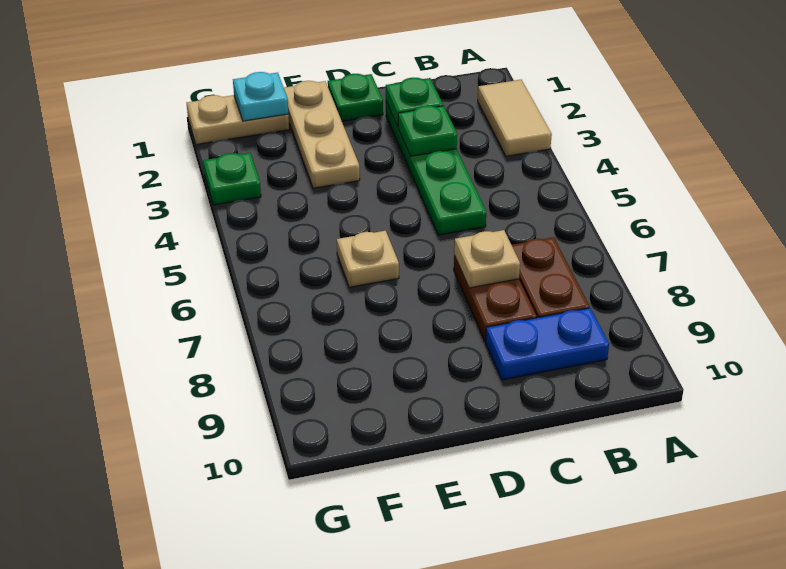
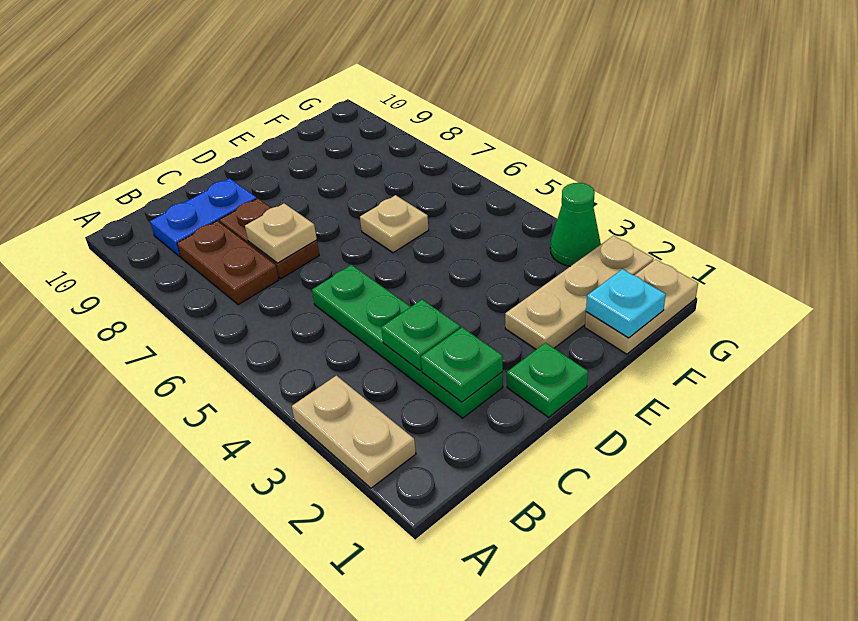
tan 1x2 tile [478,80,552,156] -> tan 1x2 plate [292,376,416,488]
tan 1x3 plate [284,81,360,188] -> tan 1x3 plate turned to [505,236,654,349]
green 1x1 plate [203,153,261,205] -> green 1x1 cone [550,183,601,266]

